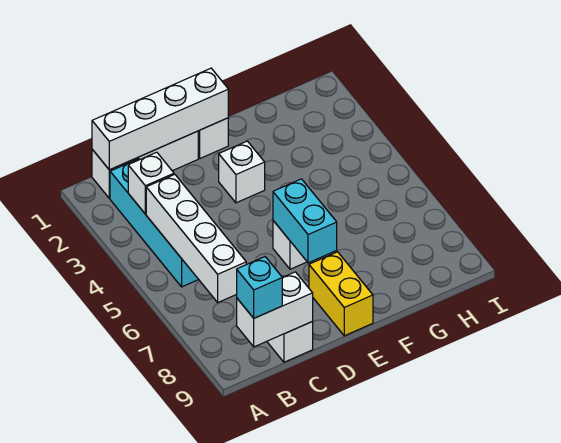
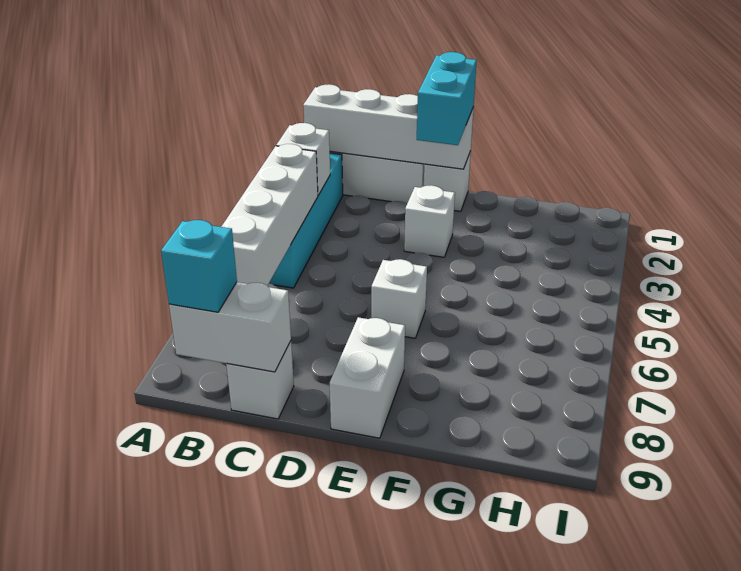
cyan 1x2 brick [273,179,337,263] -> cyan 1x2 brick moved to [417,52,477,145]
yellow 1x2 brick [309,252,373,336] -> white 1x2 brick [330,317,405,438]

